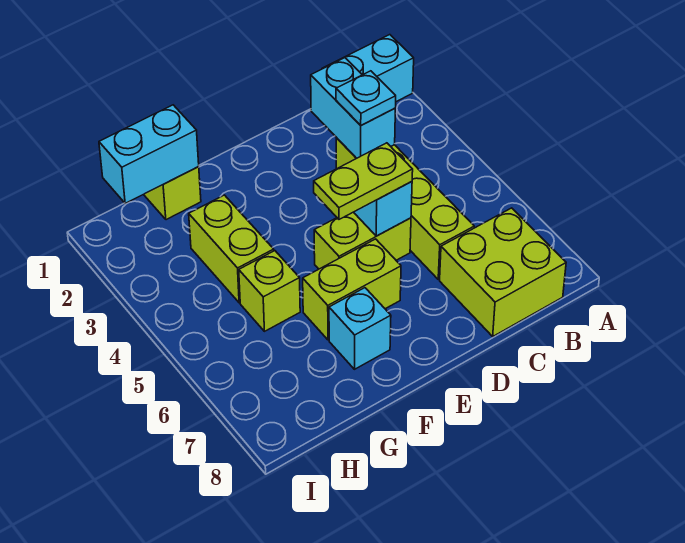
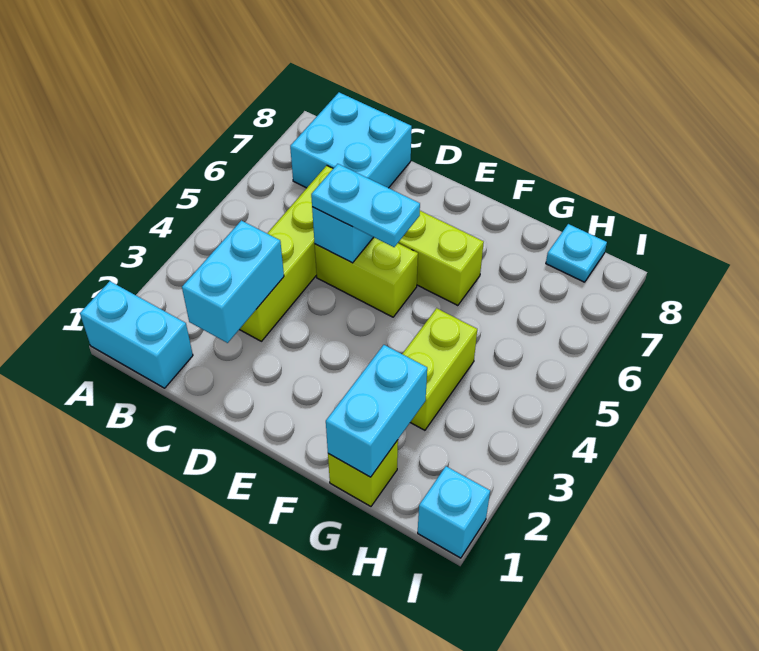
lime 2x2 brick [440,208,566,336] -> cyan 2x2 brick [290,92,412,188]
cyan 1x1 plate [336,71,396,125] -> cyan 1x1 plate moved to [546,224,607,282]
lime 1x2 plate [314,143,413,219] -> cyan 1x2 plate [311,164,420,247]
cyan 1x1 brick [329,288,391,369] -> cyan 1x1 brick moved to [418,466,490,558]
cyan 1x2 brick [99,105,199,203] -> cyan 1x2 brick turned to [326,345,427,477]
lime 1x1 brick [239,251,300,331] -> none

